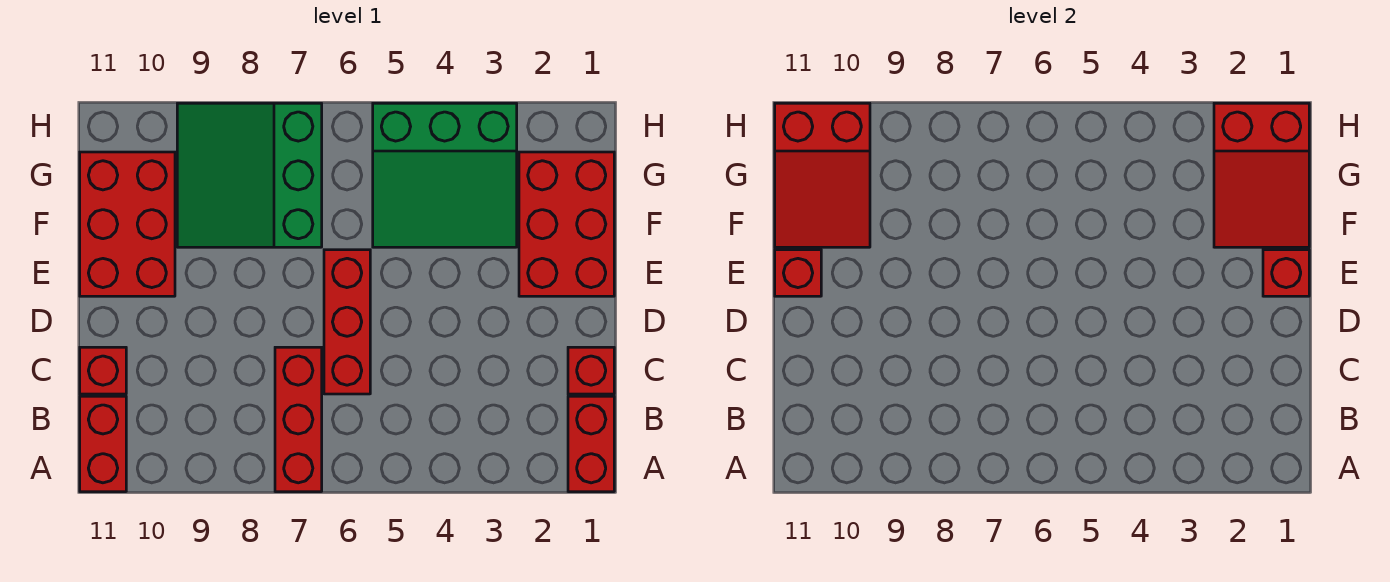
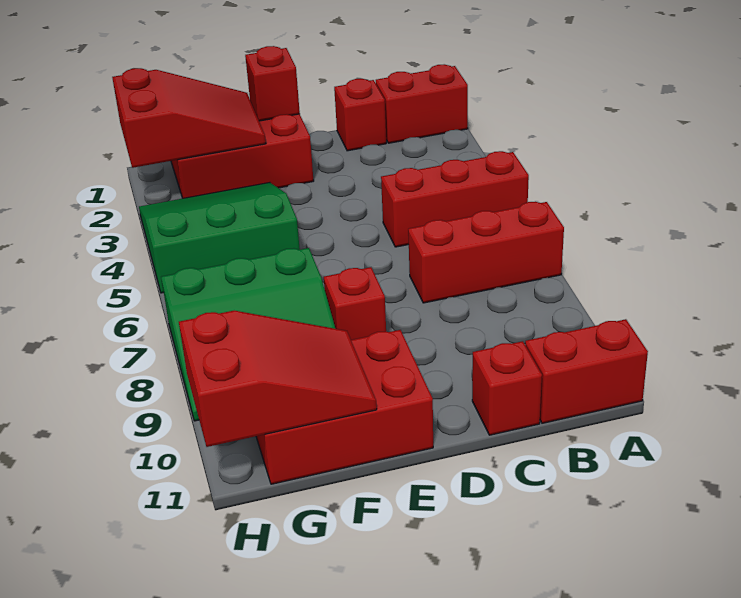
red 1x3 brick [324,250,370,394] -> red 1x3 brick moved to [381,151,529,247]
red 1x1 brick [775,250,821,296] -> red 1x1 brick moved to [324,267,386,340]
green 3x3 slope [373,103,517,247] -> green 3x3 slope turned to [139,183,300,293]

